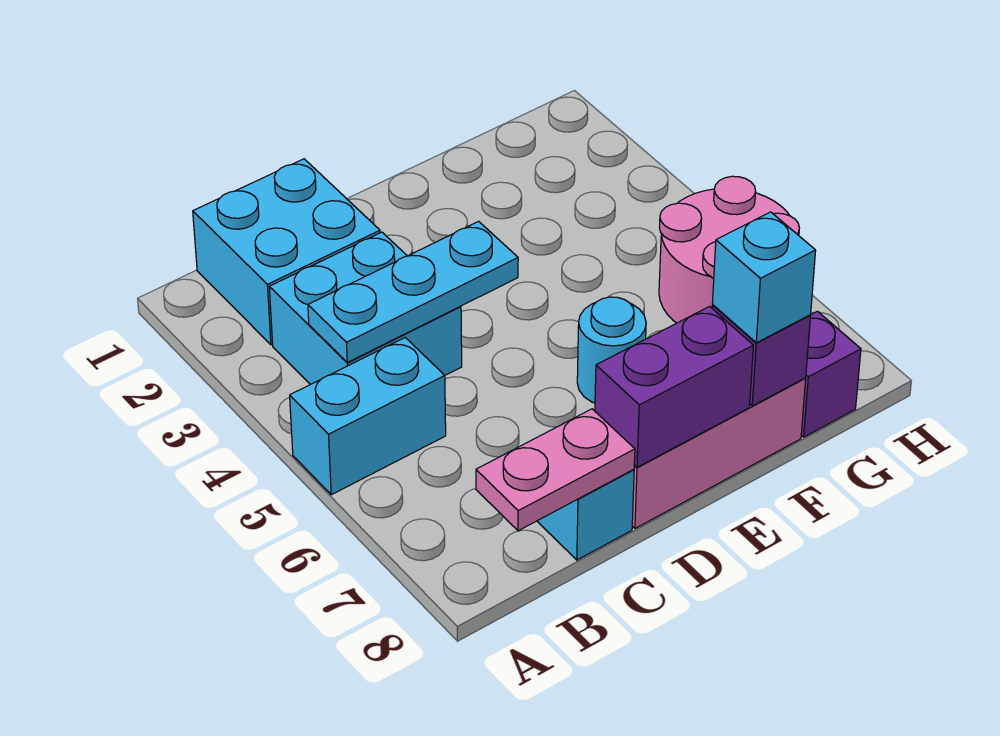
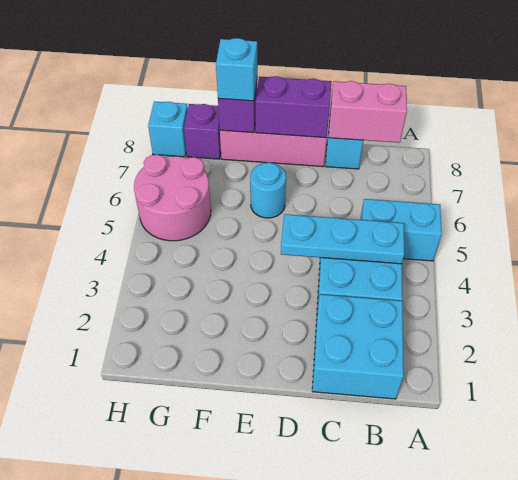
pink 1x2 plate [476,409,635,531] -> pink 1x2 brick [329,81,407,143]
none -> cyan 1x1 brick [148,101,188,157]

